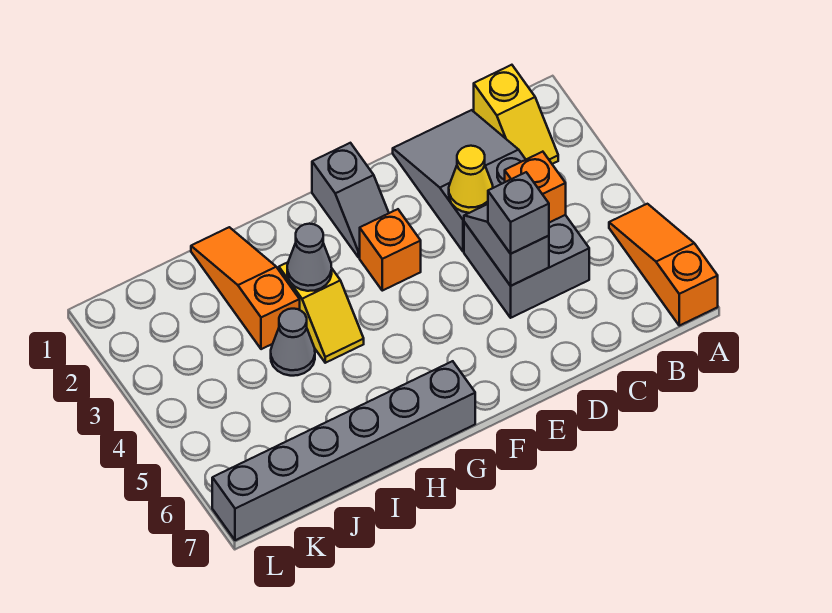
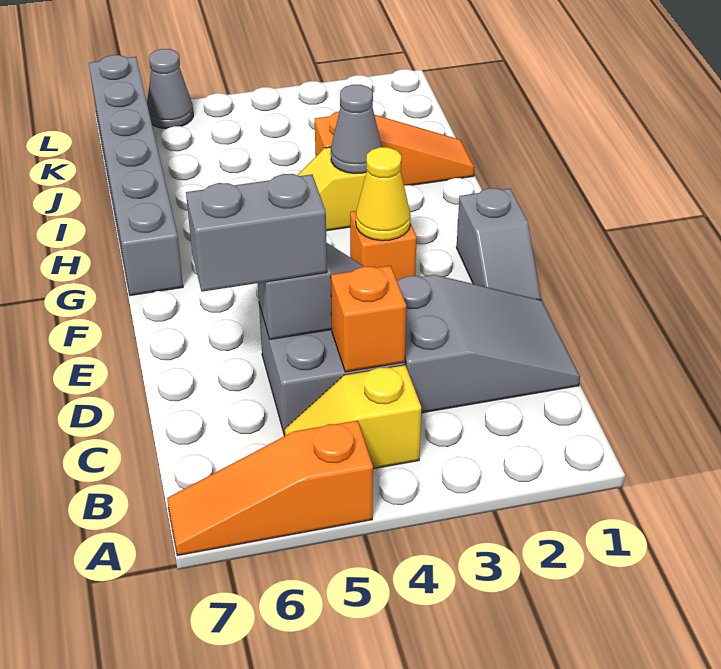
orange 1x3 slope [609,204,718,326] -> orange 1x3 slope turned to [167,421,373,556]
yellow 1x2 slope [474,65,558,164] -> yellow 1x2 slope moved to [285,365,421,469]
yellow 1x1 cone [449,146,493,213] -> yellow 1x1 cone moved to [356,147,411,241]
grey 1x1 brick [488,172,549,254] -> grey 1x2 brick [186,174,327,292]
grey 1x2 slope [312,143,389,258] -> grey 1x2 slope turned to [457,188,541,300]
grey 1x1 cone [271,309,315,376] -> grey 1x1 cone moved to [147,49,193,129]

